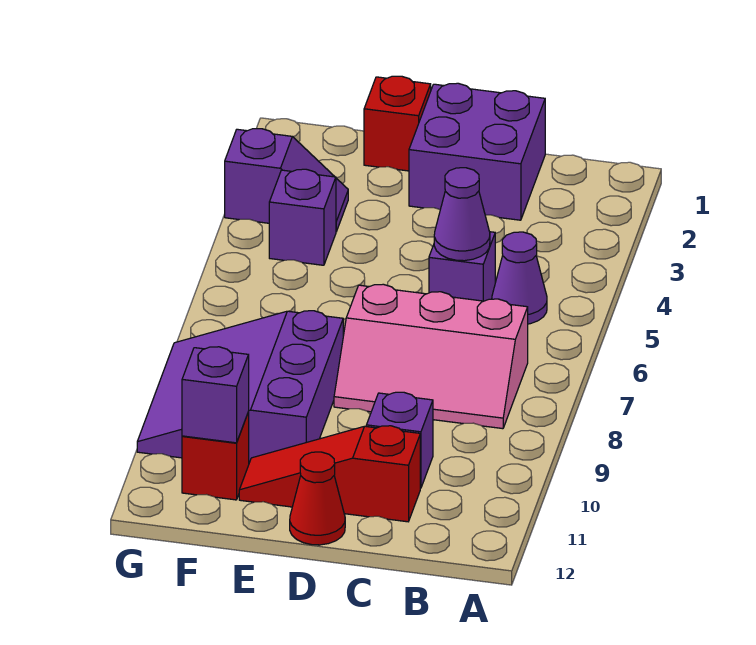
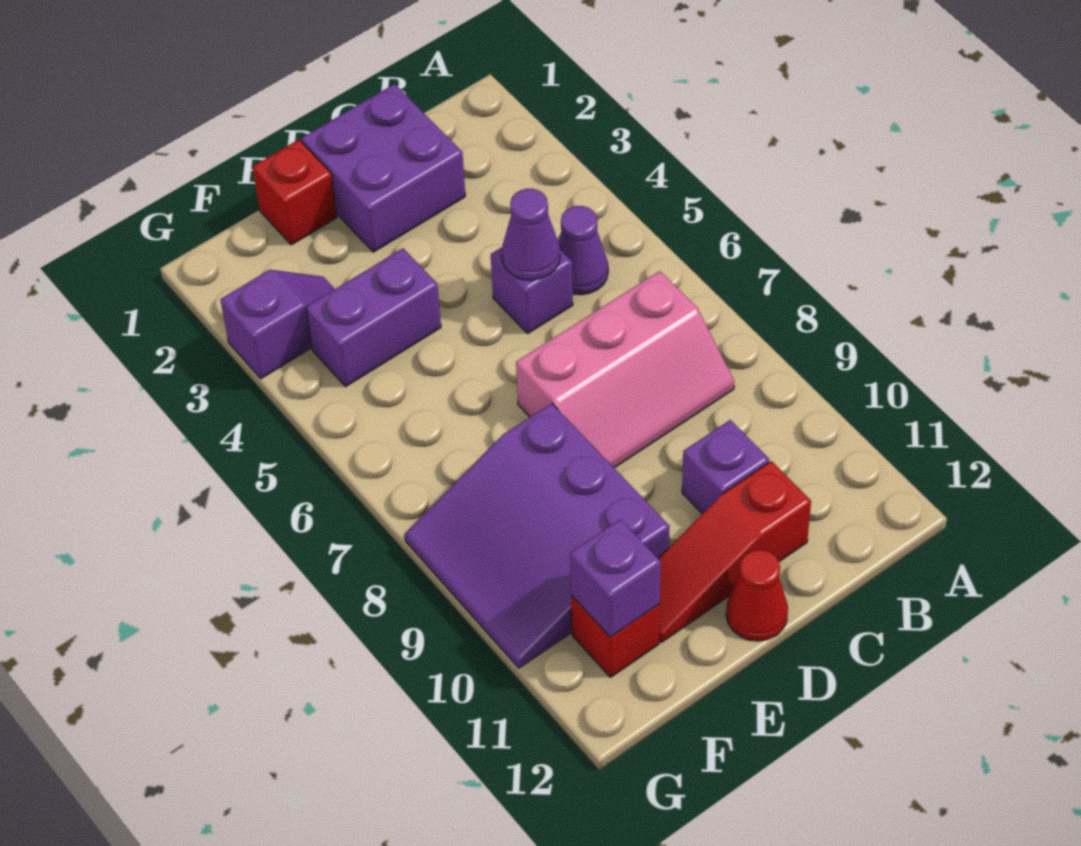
purple 1x1 brick [269,169,336,265] -> purple 1x2 brick [306,248,441,387]

